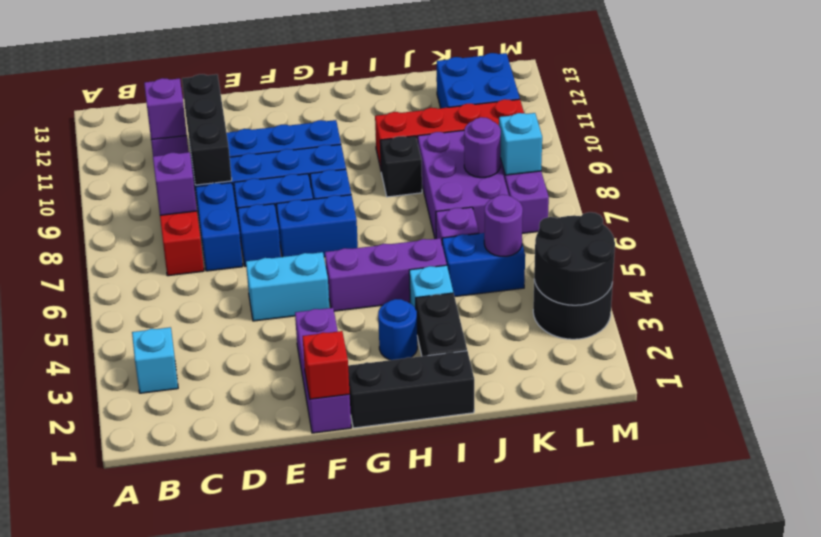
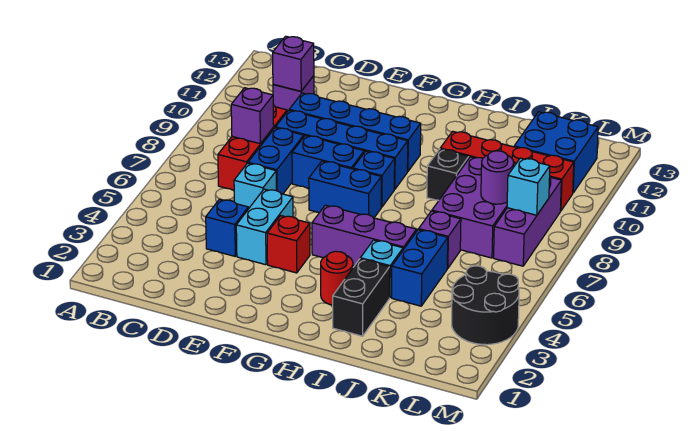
cyan 1x1 brick [132,327,178,393] -> cyan 1x1 brick moved to [234,163,276,209]
black 1x3 brick [182,74,232,185] -> none
cyan 1x2 brick [246,252,329,321] -> cyan 1x2 brick turned to [236,189,293,265]
blue 1x1 brick [238,204,281,266] -> blue 1x1 brick moved to [206,199,248,256]
purple 1x3 brick [295,308,351,433] -> none
red 1x1 brick [302,331,350,399] -> red 1x1 brick moved to [267,216,310,273]
black 1x3 brick [348,351,474,428] -> none
blue 1x1 round brick [378,299,417,360] -> red 1x1 round brick [321,251,353,305]
blue 1x2 brick [442,233,525,297] -> blue 1x2 brick turned to [392,229,448,306]
purple 1x1 round brick [484,195,523,256] -> none
black 2x2 round brick [534,212,615,305] -> none

